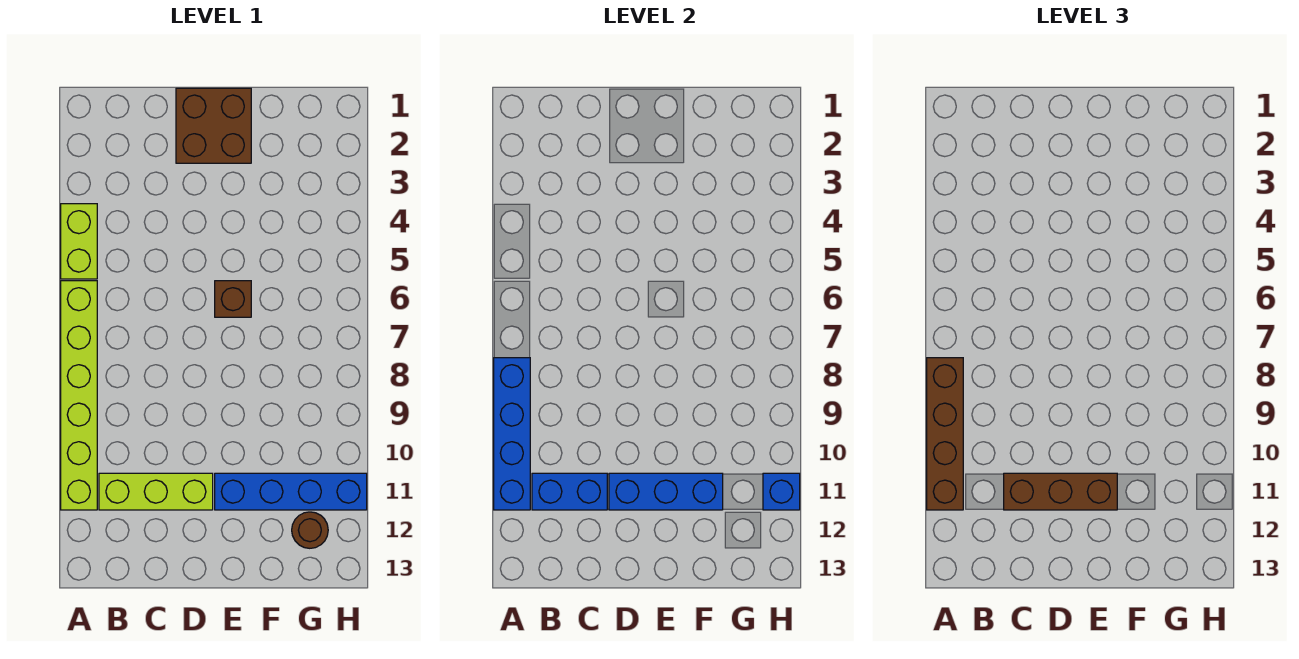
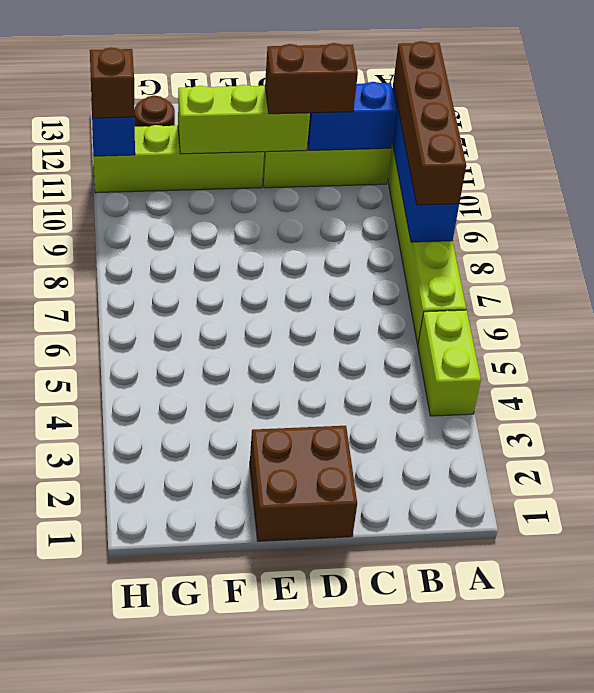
brown 1x3 brick [1004,473,1117,510] -> brown 1x2 brick [265,43,358,114]
blue 1x3 brick [609,473,723,510] -> lime 1x3 brick [178,85,310,154]
brown 1x1 brick [215,281,251,317] -> brown 1x1 brick moved to [90,48,135,118]
blue 1x4 brick [215,473,367,510] -> lime 1x4 brick [93,125,264,193]

